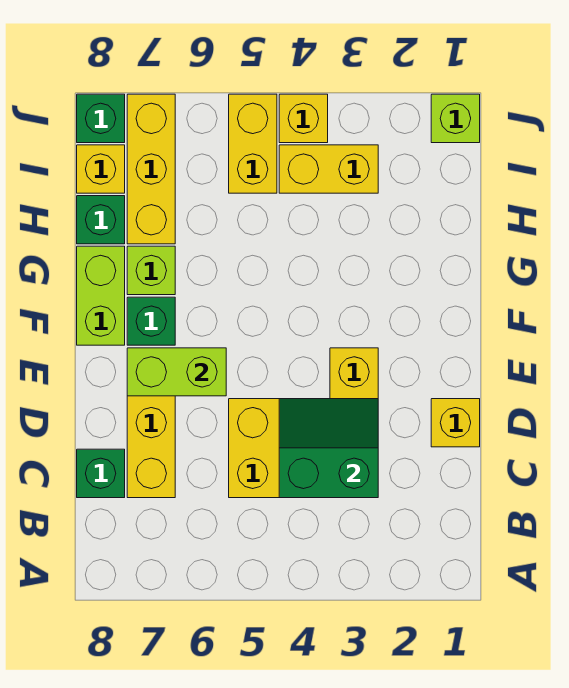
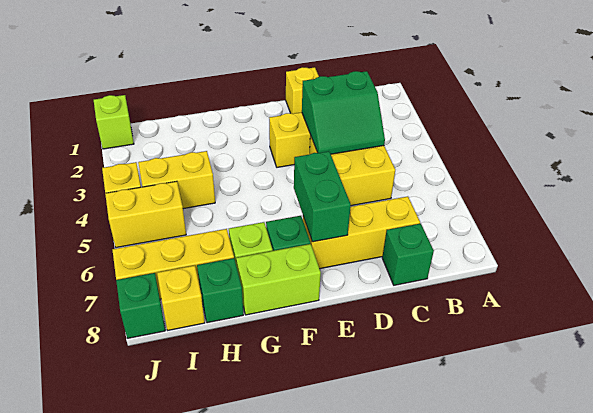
green 2x2 slope [279,399,378,498] -> green 2x2 slope turned to [302,71,385,154]
lime 1x2 brick [127,348,226,396] -> green 1x2 brick [294,151,351,242]
yellow 1x2 brick [279,145,378,193] -> yellow 1x2 brick turned to [138,151,215,209]

